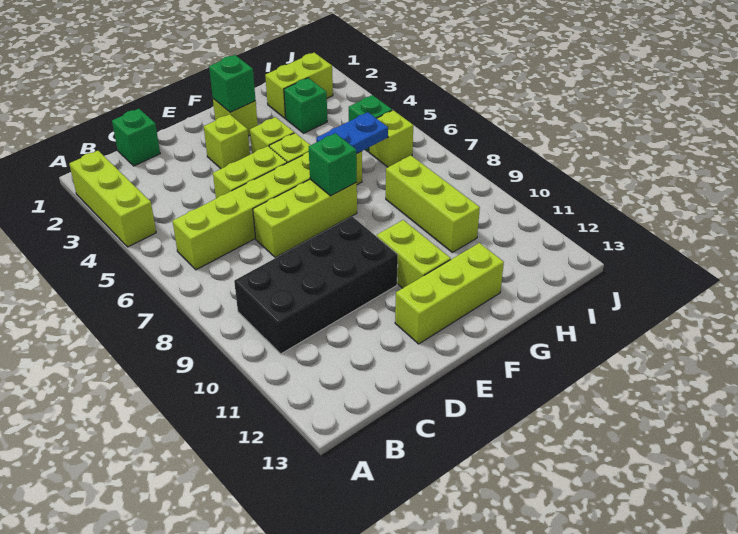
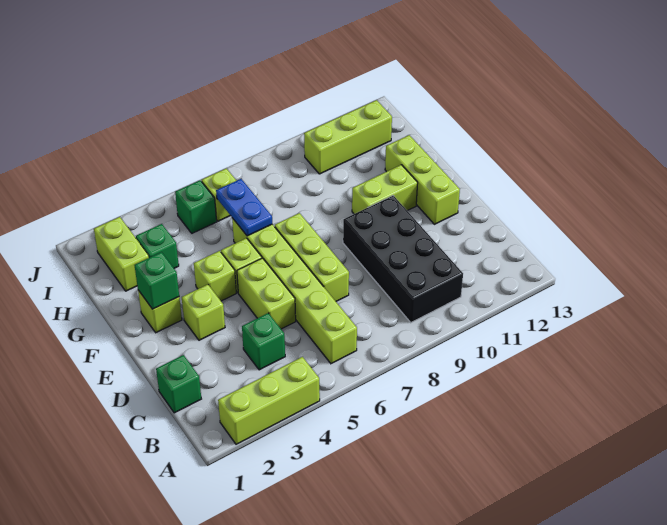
green 1x1 brick [309,133,357,196] -> green 1x1 brick moved to [242,313,285,370]
lime 1x3 brick [386,155,480,252] -> lime 1x3 brick moved to [304,100,392,174]

